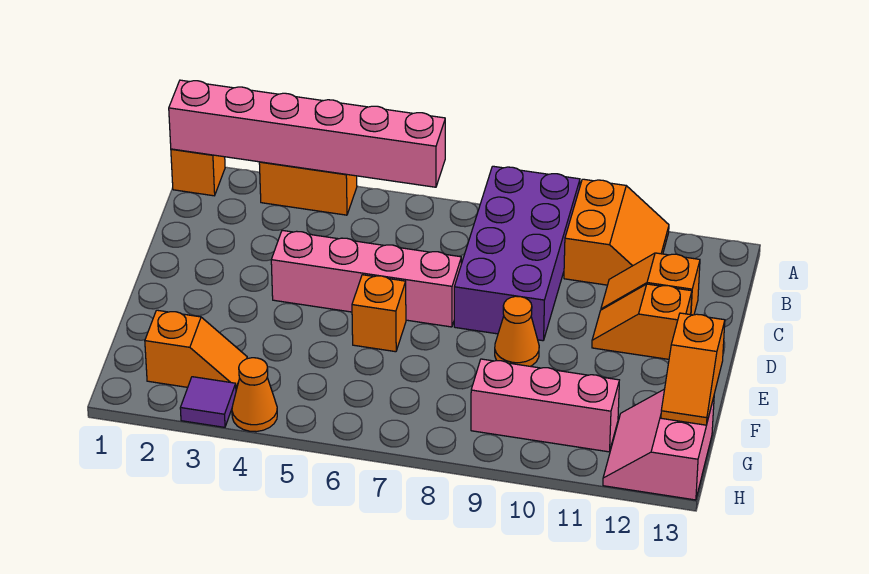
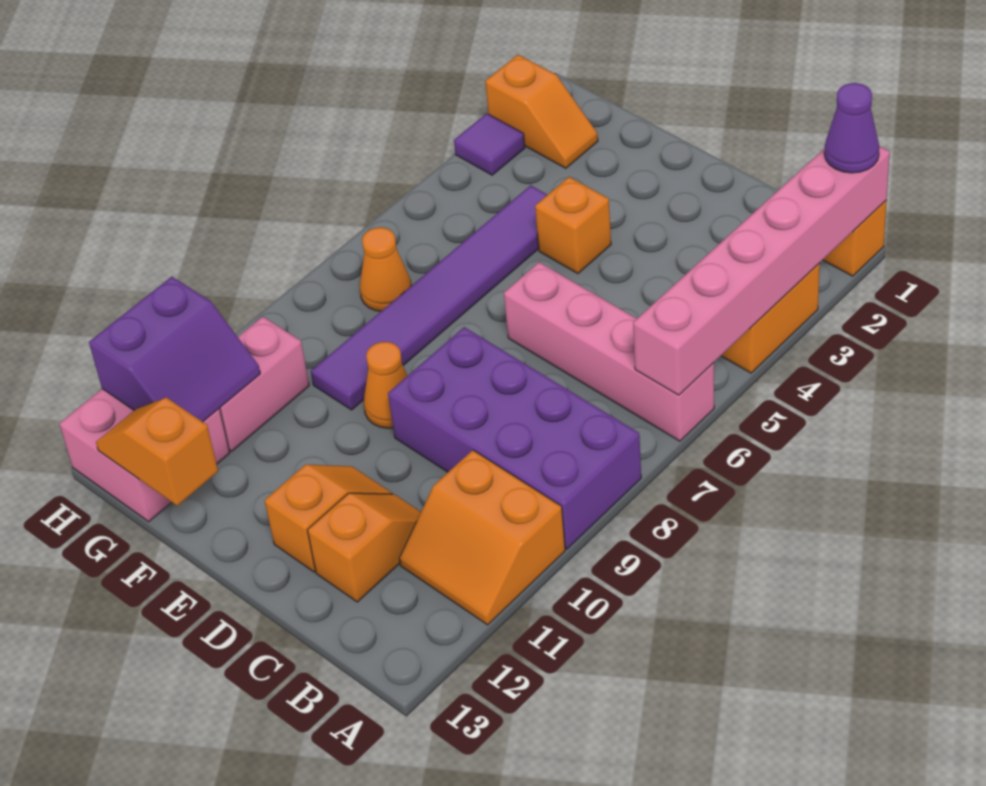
none -> purple 1x1 cone [824,83,879,173]
pink 1x4 brick [271,230,461,327] -> pink 1x4 brick turned to [504,262,714,441]
orange 1x1 brick [352,275,406,352] -> orange 1x1 brick moved to [535,177,611,274]
none -> purple 1x6 tile [311,185,547,410]
orange 1x2 slope [145,310,247,390] -> orange 1x2 slope turned to [485,55,598,168]
pink 1x3 brick [471,359,619,452] -> pink 1x2 brick [219,317,309,451]
none -> purple 2x2 slope [89,277,260,422]
pink 2x2 slope [603,389,714,500] -> pink 2x2 brick [59,389,230,522]
orange 1x1 cone [232,358,277,432] -> orange 1x1 cone moved to [360,227,412,311]

